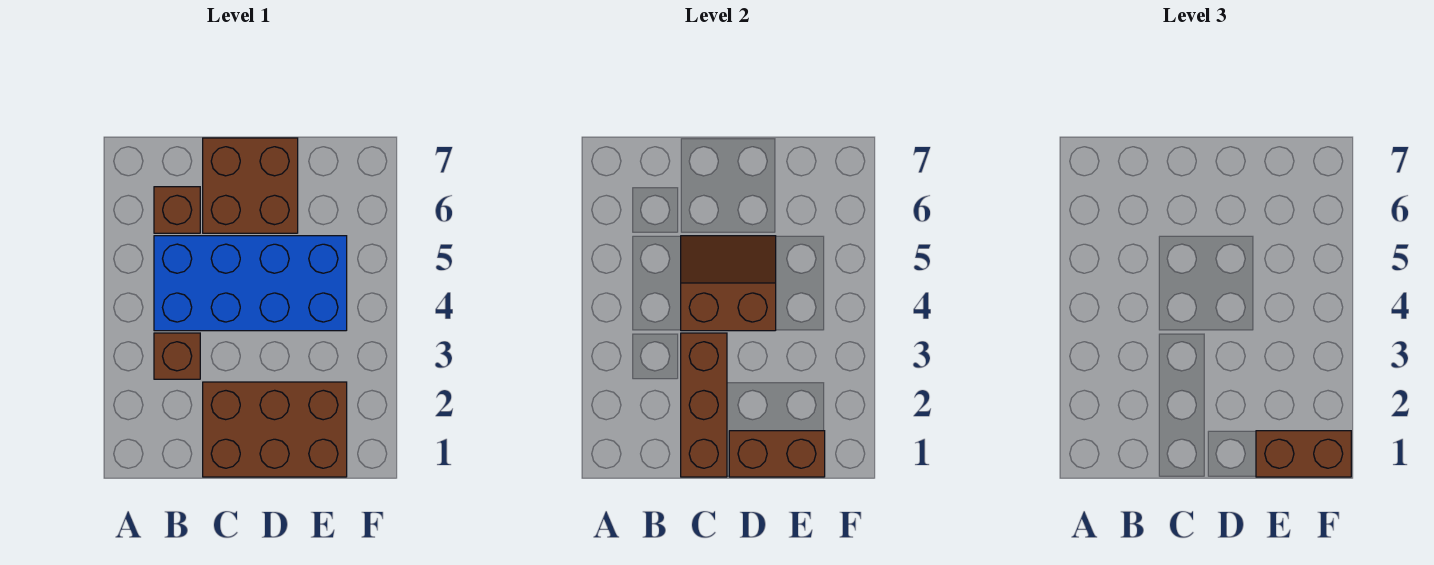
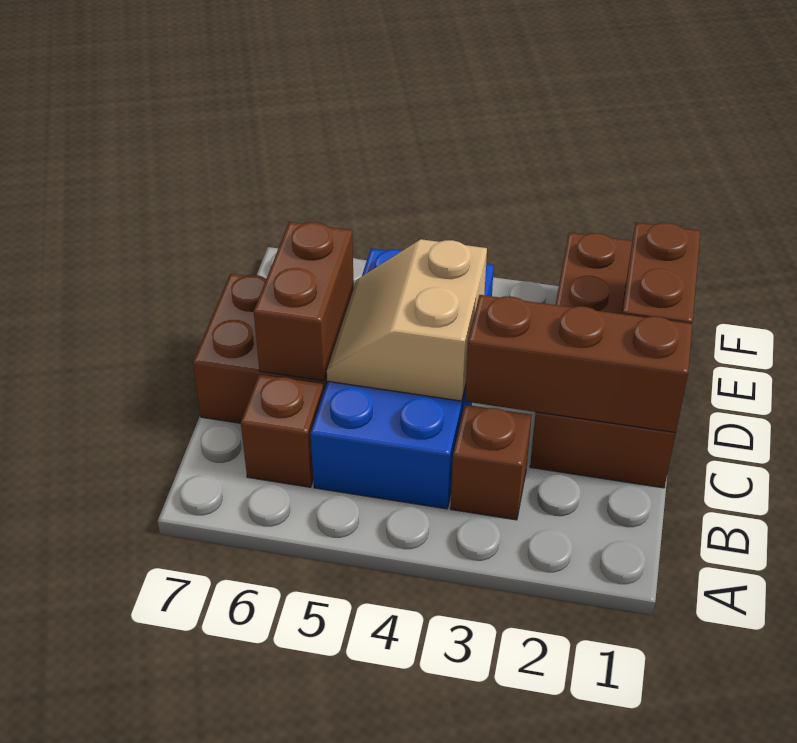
brown 2x3 brick [203,382,347,477] -> brown 2x4 brick [530,233,676,488]
brown 2x2 slope [681,236,776,331] -> tan 2x2 slope [326,239,487,401]
brown 1x2 brick [1256,431,1351,477] -> brown 1x2 brick moved to [254,222,354,381]

